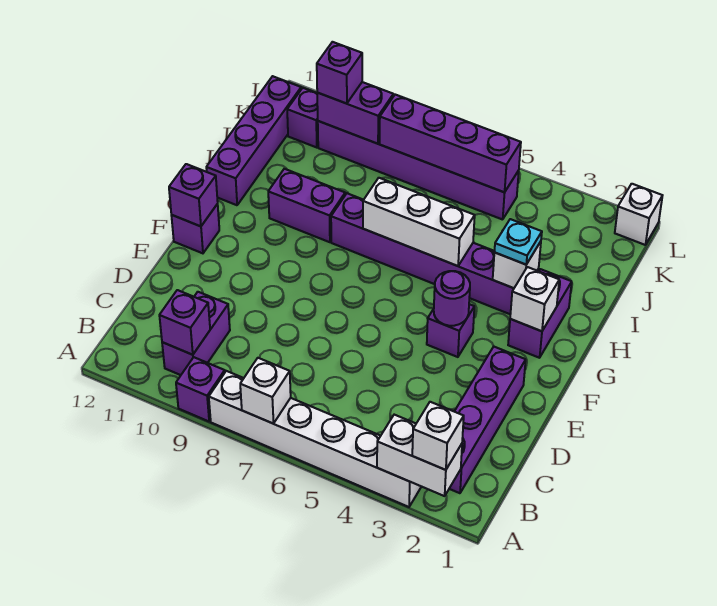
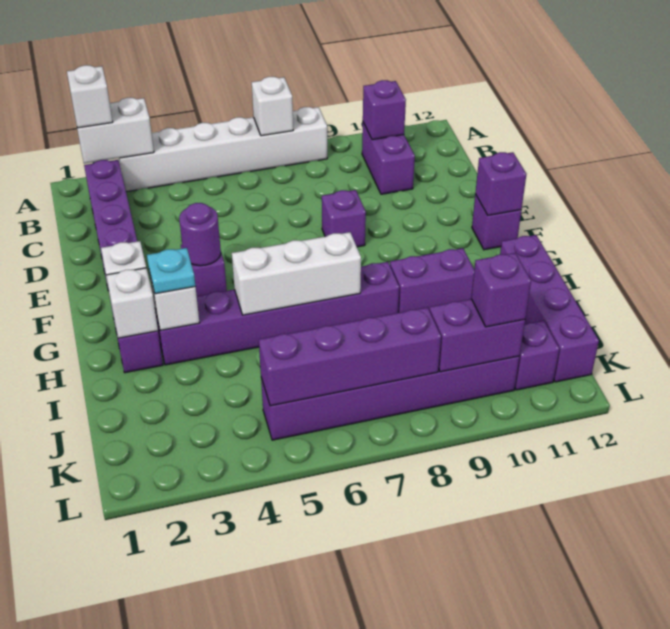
purple 1x1 brick [176,357,225,421] -> purple 1x1 brick moved to [322,190,366,247]
white 1x1 brick [615,184,663,245] -> white 1x1 brick moved to [106,268,158,338]

